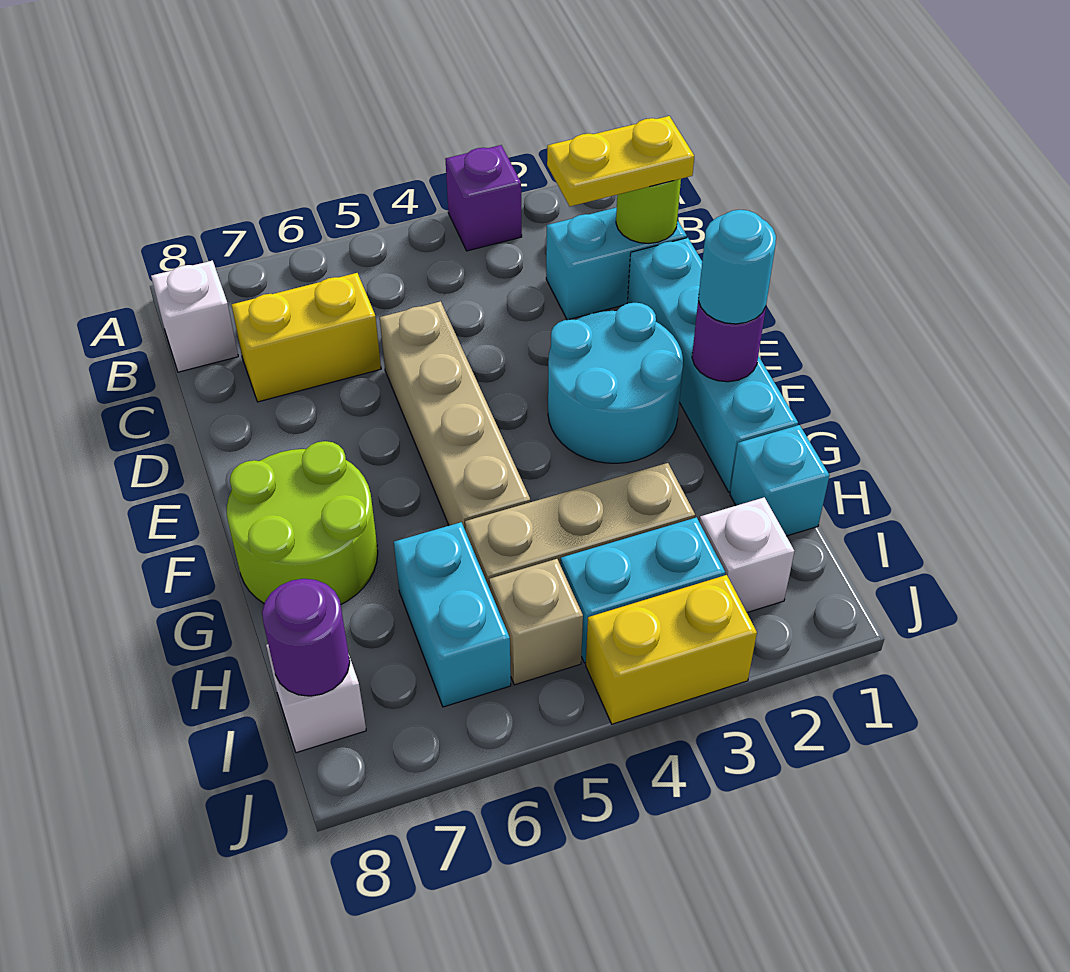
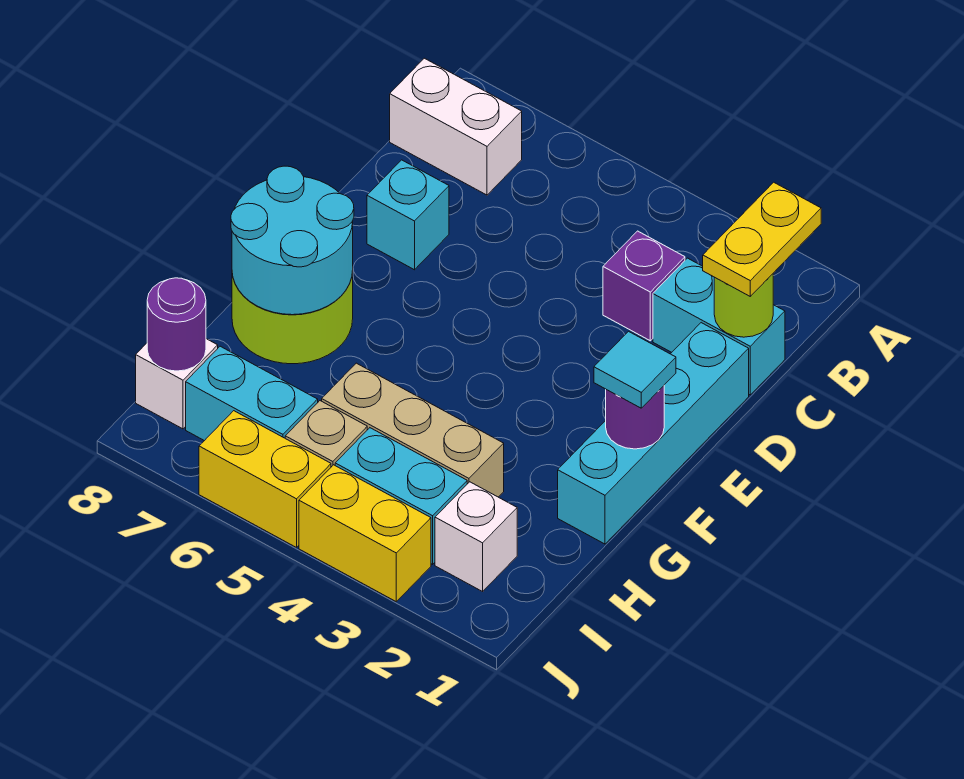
purple 1x1 brick [445,145,522,251] -> purple 1x1 brick moved to [603,231,685,341]
white 1x1 brick [151,261,238,372] -> white 1x2 brick [390,58,522,195]
yellow 1x2 plate [547,116,694,206] -> yellow 1x2 plate turned to [703,182,821,296]
yellow 1x2 brick [232,273,381,402] -> yellow 1x2 brick moved to [199,411,331,547]
tan 1x4 brick [380,301,530,531] -> none
cyan 2x2 round brick [548,303,683,463] -> cyan 2x2 round brick moved to [231,166,354,315]
cyan 1x1 round brick [698,210,776,324] -> cyan 1x1 tile [594,331,676,408]
cyan 1x1 brick [730,425,829,536] -> cyan 1x1 brick moved to [367,160,449,270]
cyan 1x2 brick [394,522,511,707] -> cyan 1x2 brick turned to [186,346,318,441]

